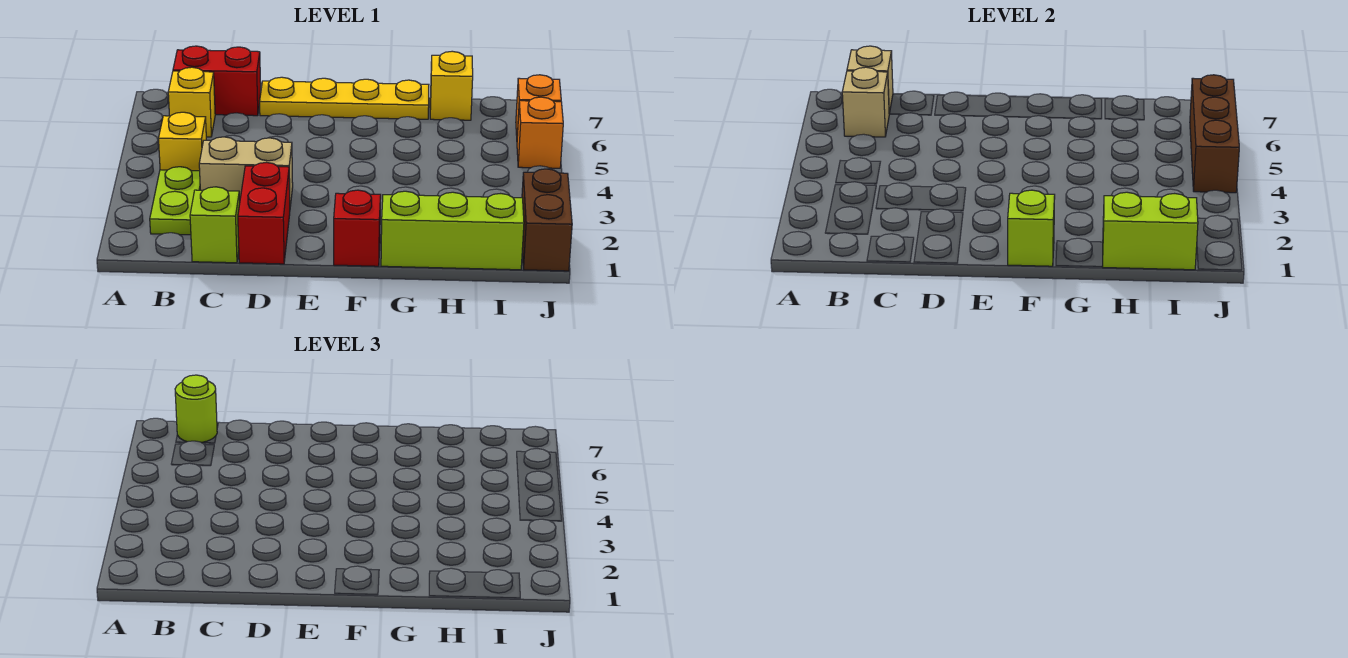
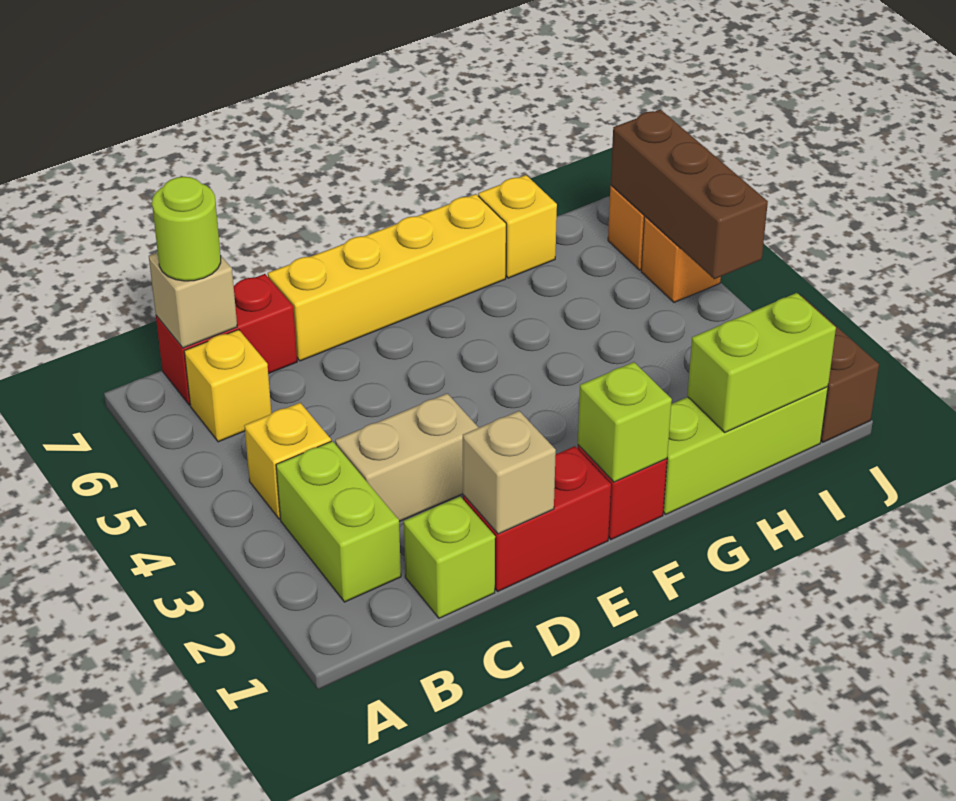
lime 1x2 plate [150,167,200,235] -> lime 1x2 brick [276,441,401,602]
tan 1x1 brick [842,67,889,137] -> tan 1x1 brick moved to [463,411,556,534]
red 1x2 brick [238,162,290,264] -> red 1x2 brick turned to [463,446,611,591]
yellow 1x4 plate [260,77,429,119] -> yellow 1x4 brick [268,194,506,361]

